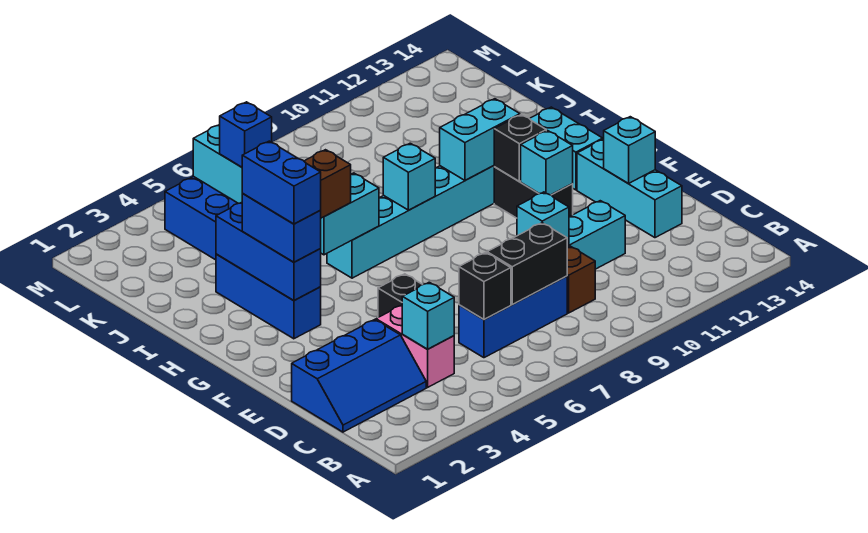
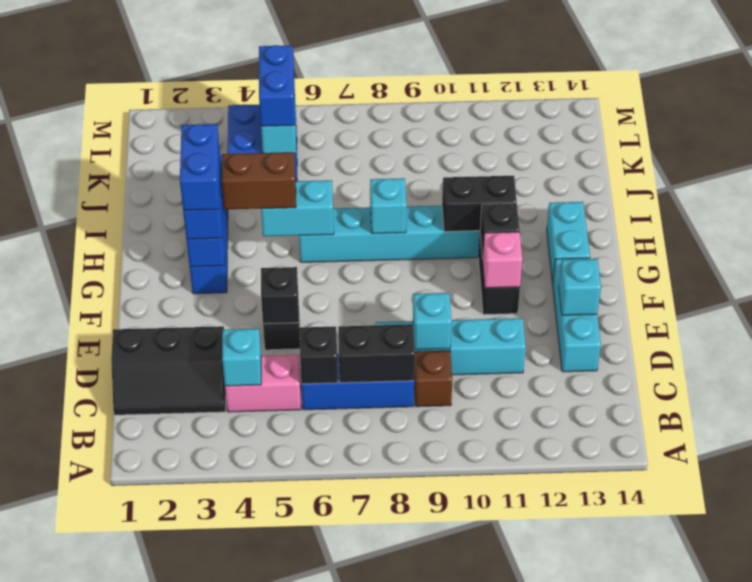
blue 2x3 slope [292,320,426,432] -> black 2x3 slope [111,326,226,415]
pink 1x2 brick [376,305,454,387] -> pink 1x2 brick turned to [225,355,301,412]
none -> black 1x1 brick [261,267,299,324]
cyan 1x1 brick [521,131,573,195] -> pink 1x1 brick [482,232,522,288]
cyan 1x2 brick [440,99,520,180] -> black 1x2 brick [442,176,517,232]
blue 1x1 brick [220,102,272,167] -> blue 1x2 brick [259,45,295,126]

